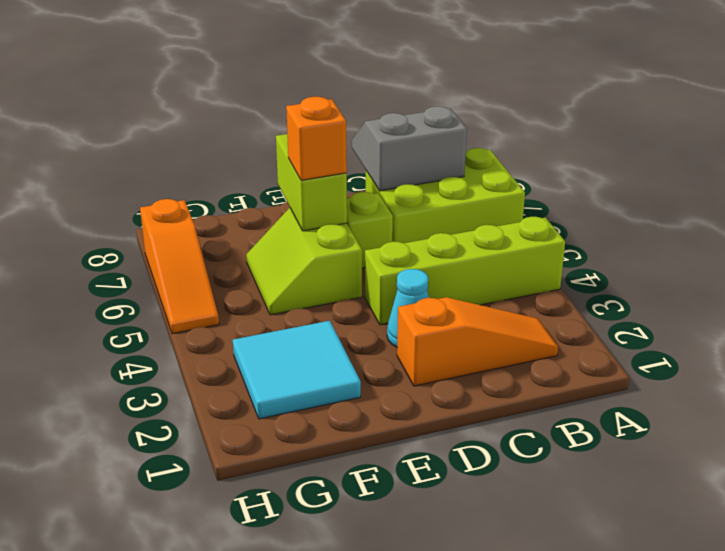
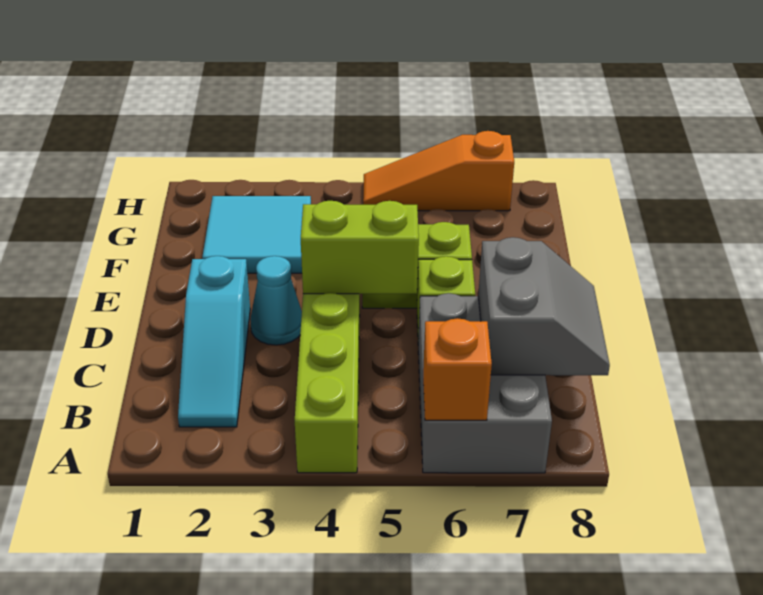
lime 2x3 brick [366,148,525,243] -> grey 2x3 brick [418,293,552,473]
orange 1x3 slope [397,297,558,386] -> cyan 1x3 slope [178,256,250,427]
lime 1x2 brick [276,134,347,231] -> lime 1x2 brick moved to [301,201,419,294]
orange 1x1 brick [286,97,347,180] -> orange 1x1 brick moved to [423,318,492,420]

